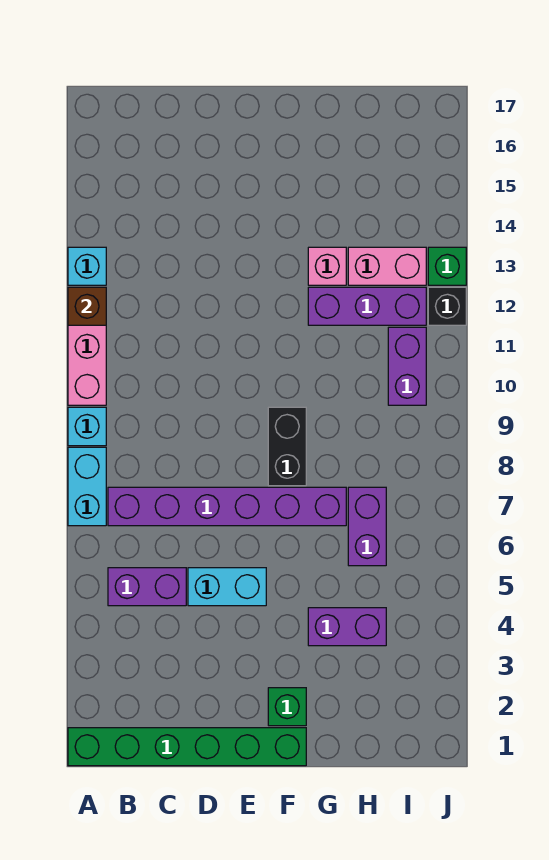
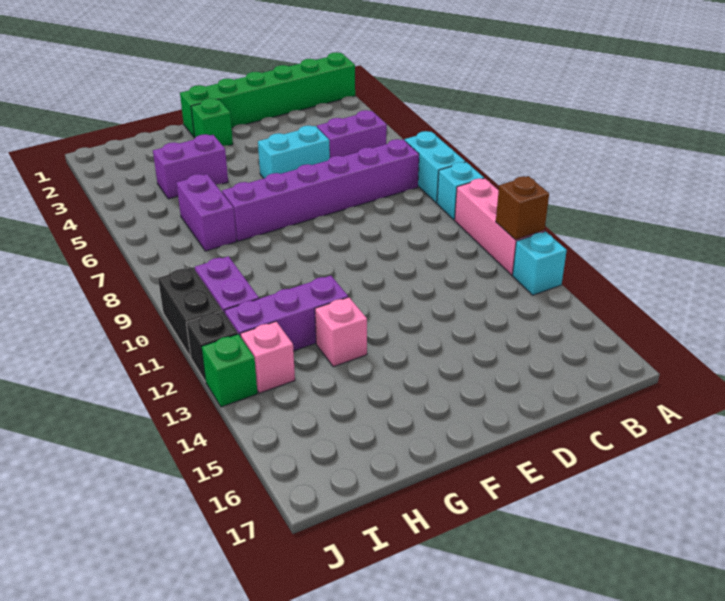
black 1x2 brick [268,407,306,486] -> black 1x2 brick moved to [158,267,222,357]
pink 1x2 brick [348,247,426,285] -> pink 1x1 brick [240,322,295,393]

